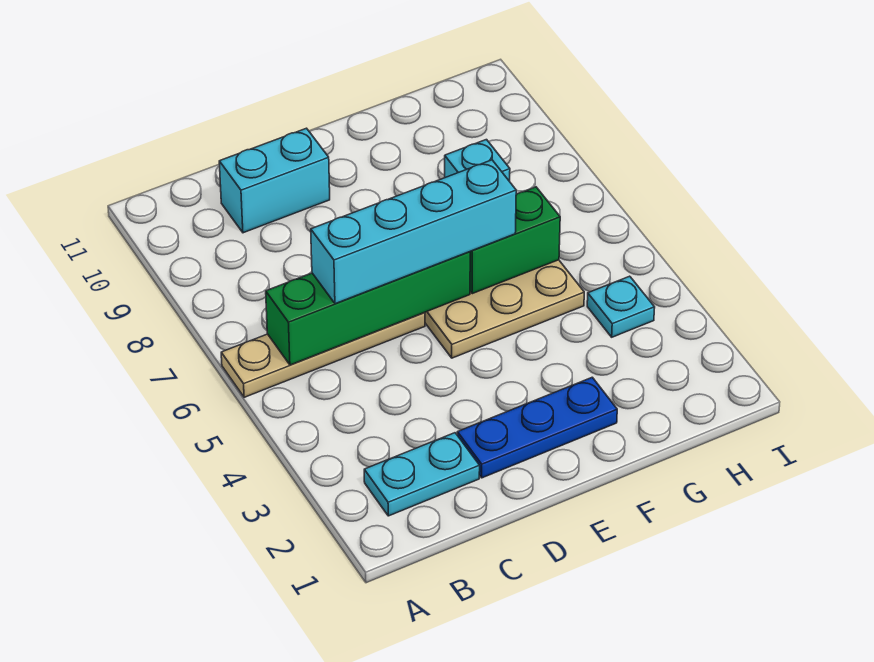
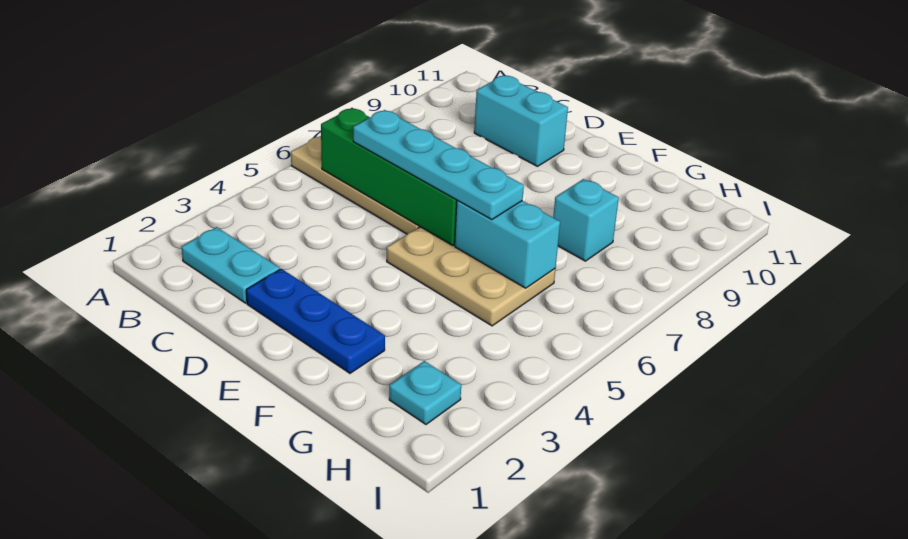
cyan 1x4 brick [311,160,516,304] -> cyan 1x4 plate [353,110,524,220]
green 1x2 brick [470,187,560,294] -> cyan 1x2 brick [455,200,560,288]
cyan 1x1 plate [587,276,655,337] -> cyan 1x1 plate moved to [389,361,461,424]

